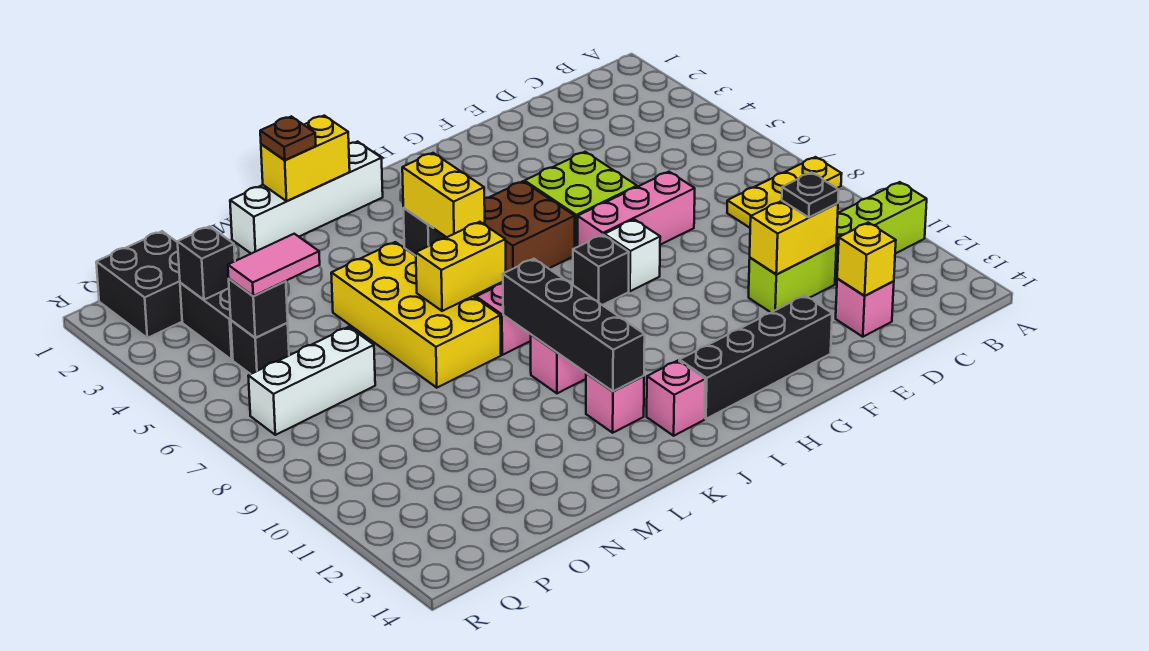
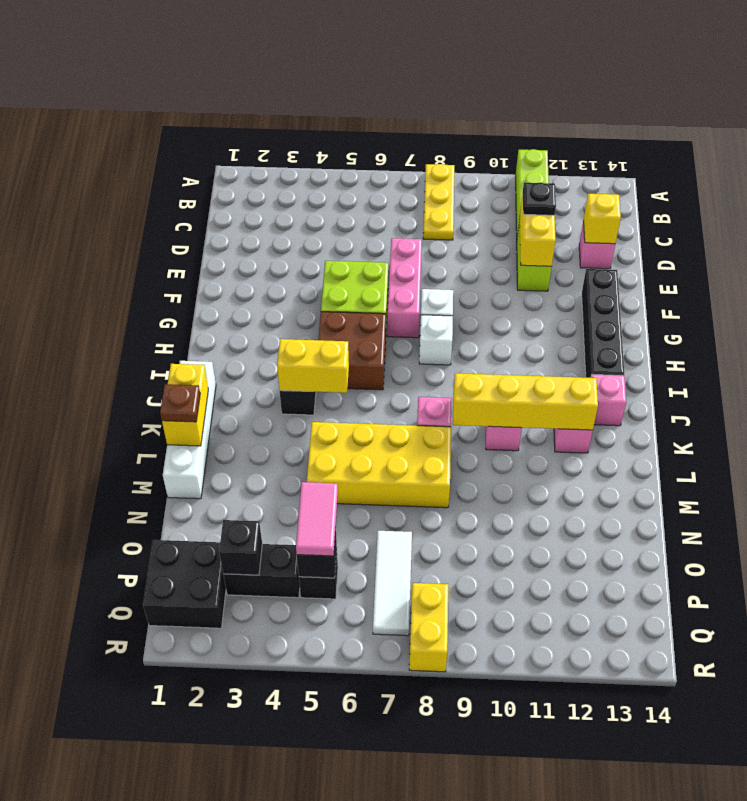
black 1x1 brick [573,235,629,305] -> white 1x1 brick [419,315,453,365]
yellow 1x2 brick [416,222,506,311] -> yellow 1x2 brick moved to [409,583,448,672]
black 1x4 brick [503,259,645,391] -> yellow 1x4 brick [453,373,598,430]
white 1x3 brick [248,327,375,435] -> white 1x3 tile [373,531,412,636]

